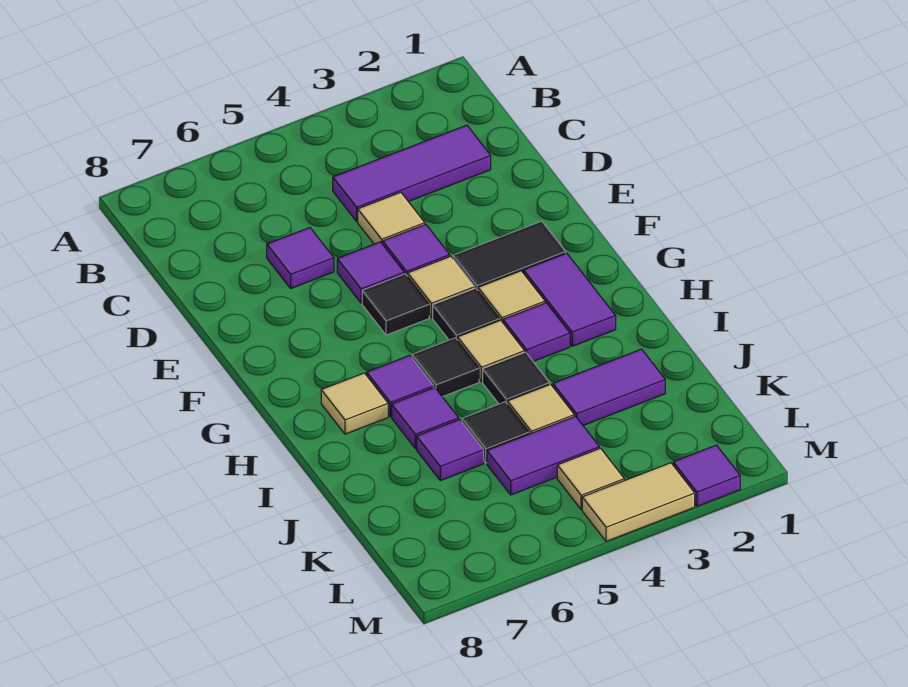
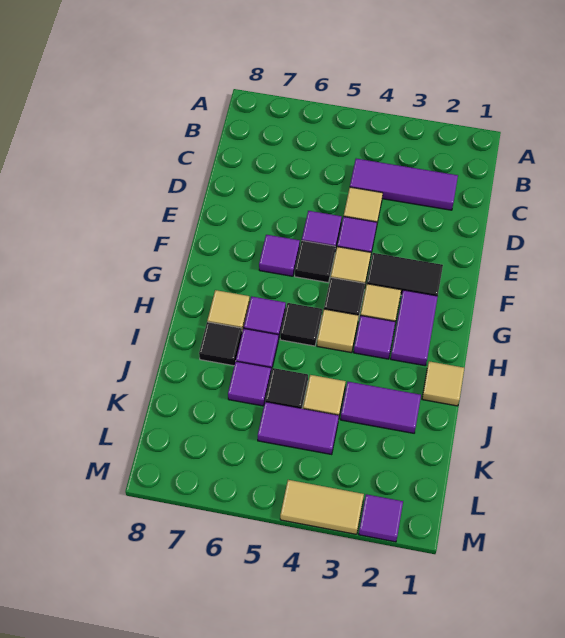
purple 1x1 tile [267,228,334,288] -> purple 1x1 tile moved to [259,235,300,276]
black 1x1 tile [483,352,550,404] -> black 1x1 tile moved to [199,322,242,366]
tan 1x1 tile [557,448,624,510] -> tan 1x1 tile moved to [422,361,464,406]

